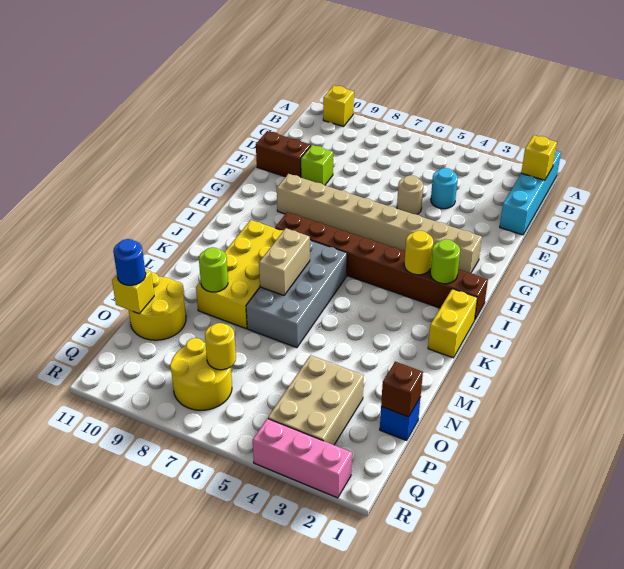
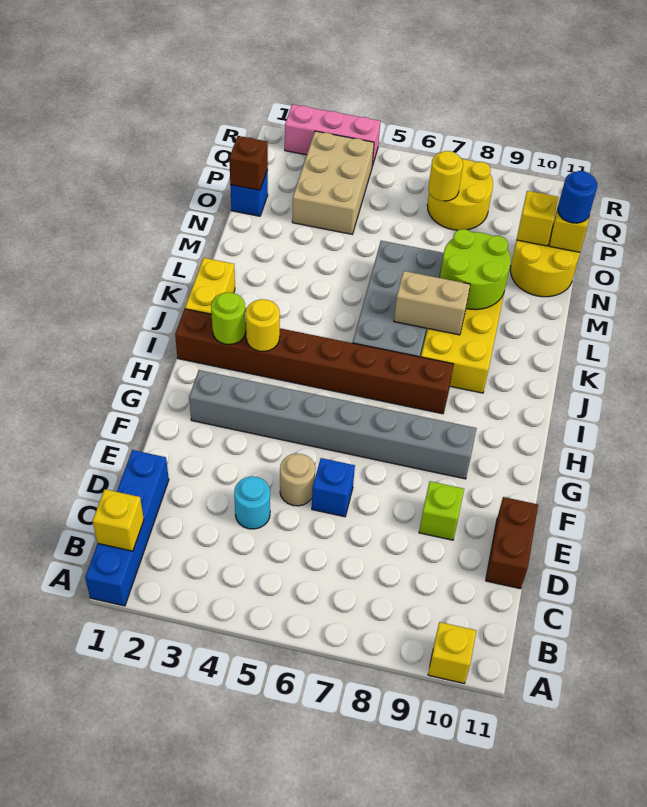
cyan 1x4 brick [500,151,561,235] -> blue 1x4 brick [85,450,169,606]
none -> blue 1x1 brick [312,458,355,517]
brown 1x2 brick [256,131,311,178] -> brown 1x2 brick turned to [486,497,538,589]
tan 1x8 brick [277,174,482,273] -> grey 1x8 brick [189,370,477,479]
tan 1x2 brick [259,228,310,295] -> tan 1x2 brick turned to [394,271,470,335]
lime 1x1 round brick [199,247,228,292] -> lime 2x2 round brick [440,229,511,310]
none -> yellow 1x1 brick [517,191,558,246]

